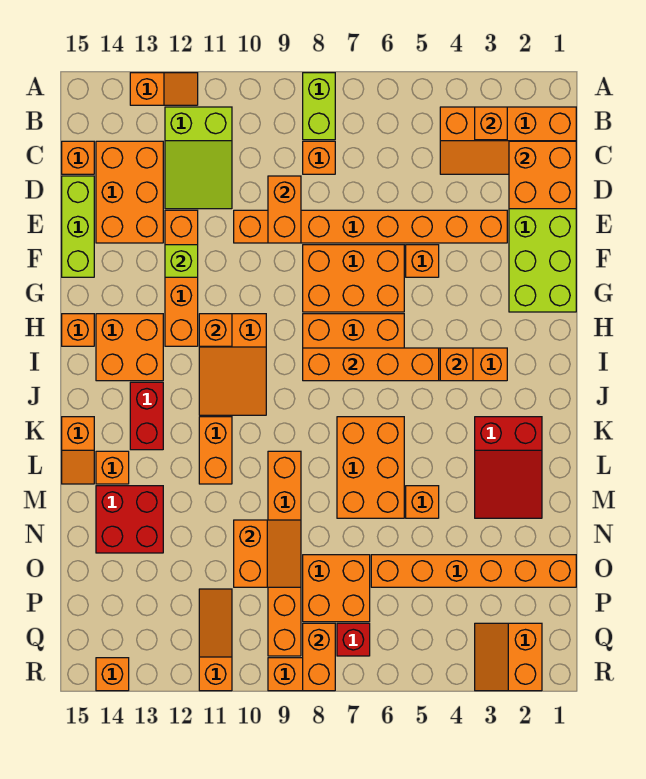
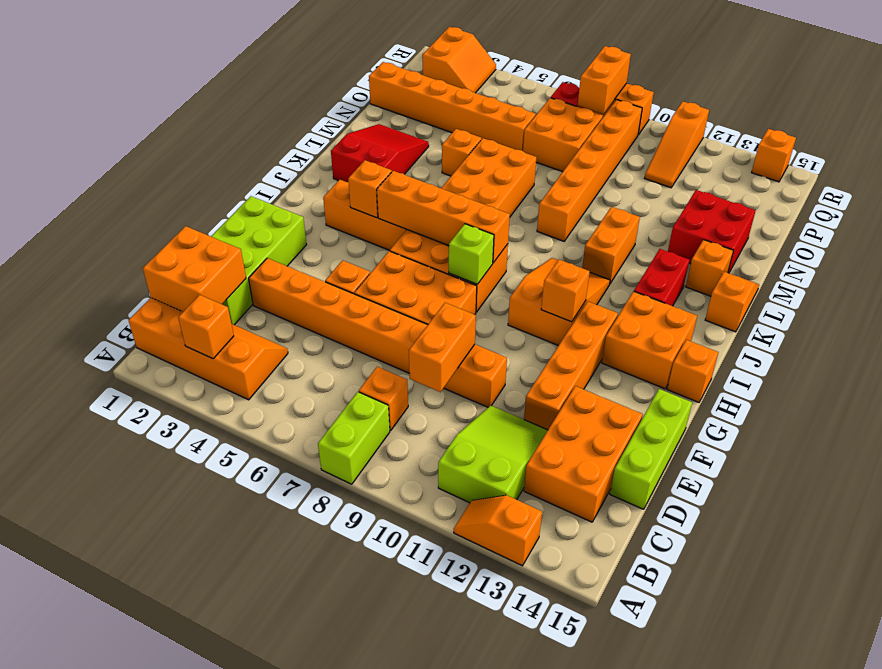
orange 1x1 brick [62,141,94,174] -> none
lime 1x1 brick [165,245,198,277] -> lime 1x1 brick moved to [449,224,494,284]
orange 2x2 slope [234,520,301,587] -> none

